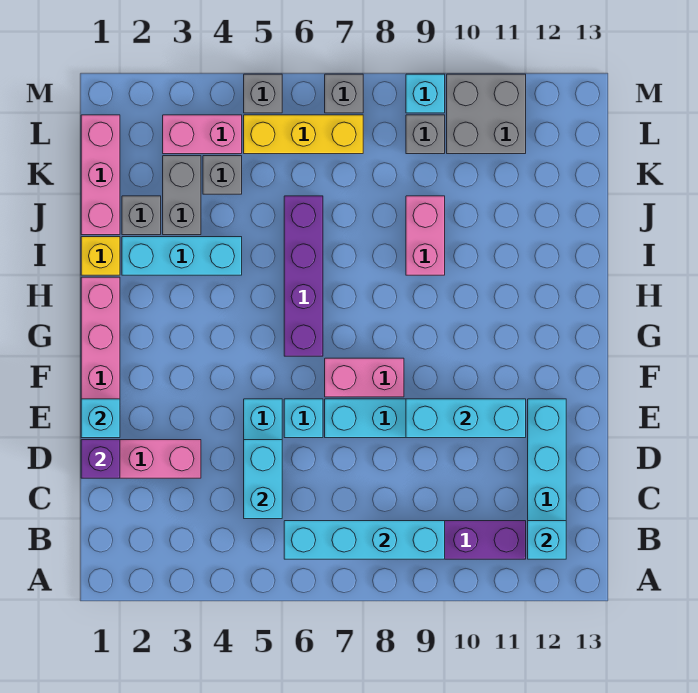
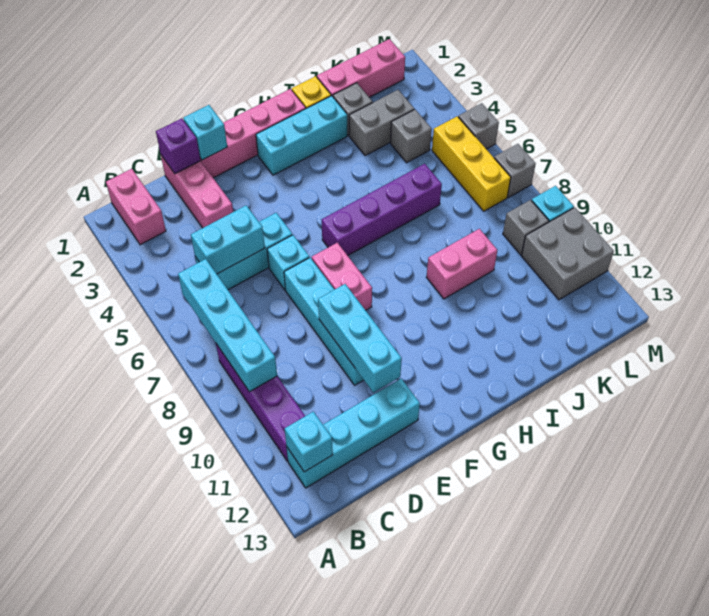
cyan 1x3 brick [122,237,242,275] -> cyan 1x3 brick turned to [256,96,347,175]
pink 1x2 brick [163,115,242,154] -> pink 1x2 brick moved to [106,169,166,245]

